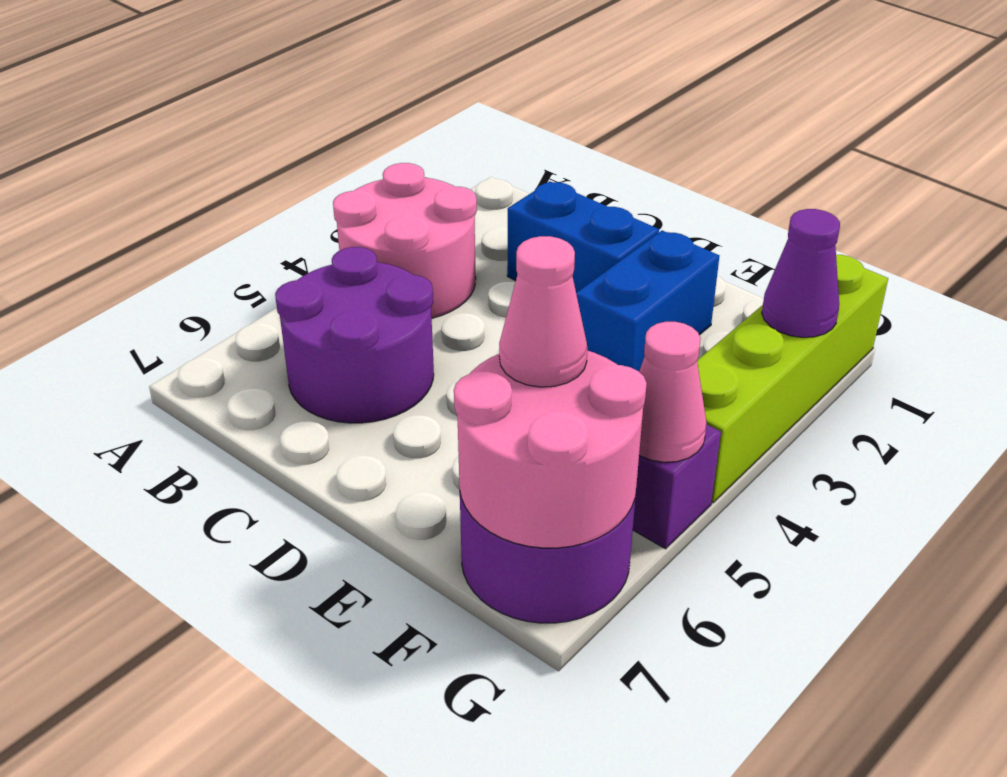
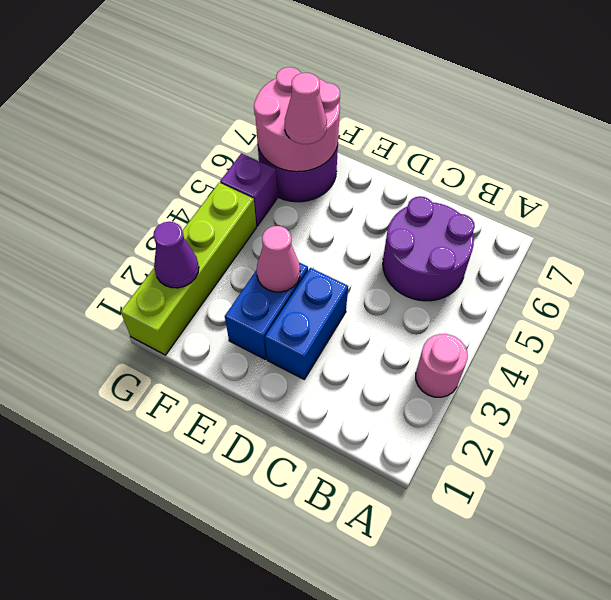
pink 2x2 round brick [333,163,477,318] -> pink 1x1 round brick [416,334,468,397]
blue 1x2 brick [507,181,659,293] -> blue 1x2 brick turned to [265,268,348,379]
pink 1x1 cone [639,322,707,462] -> pink 1x1 cone moved to [257,226,300,292]

